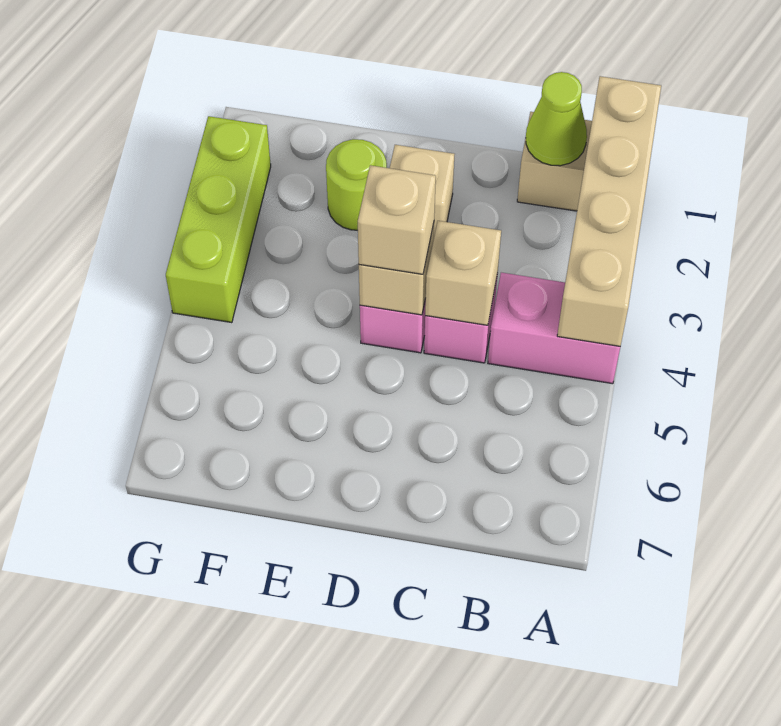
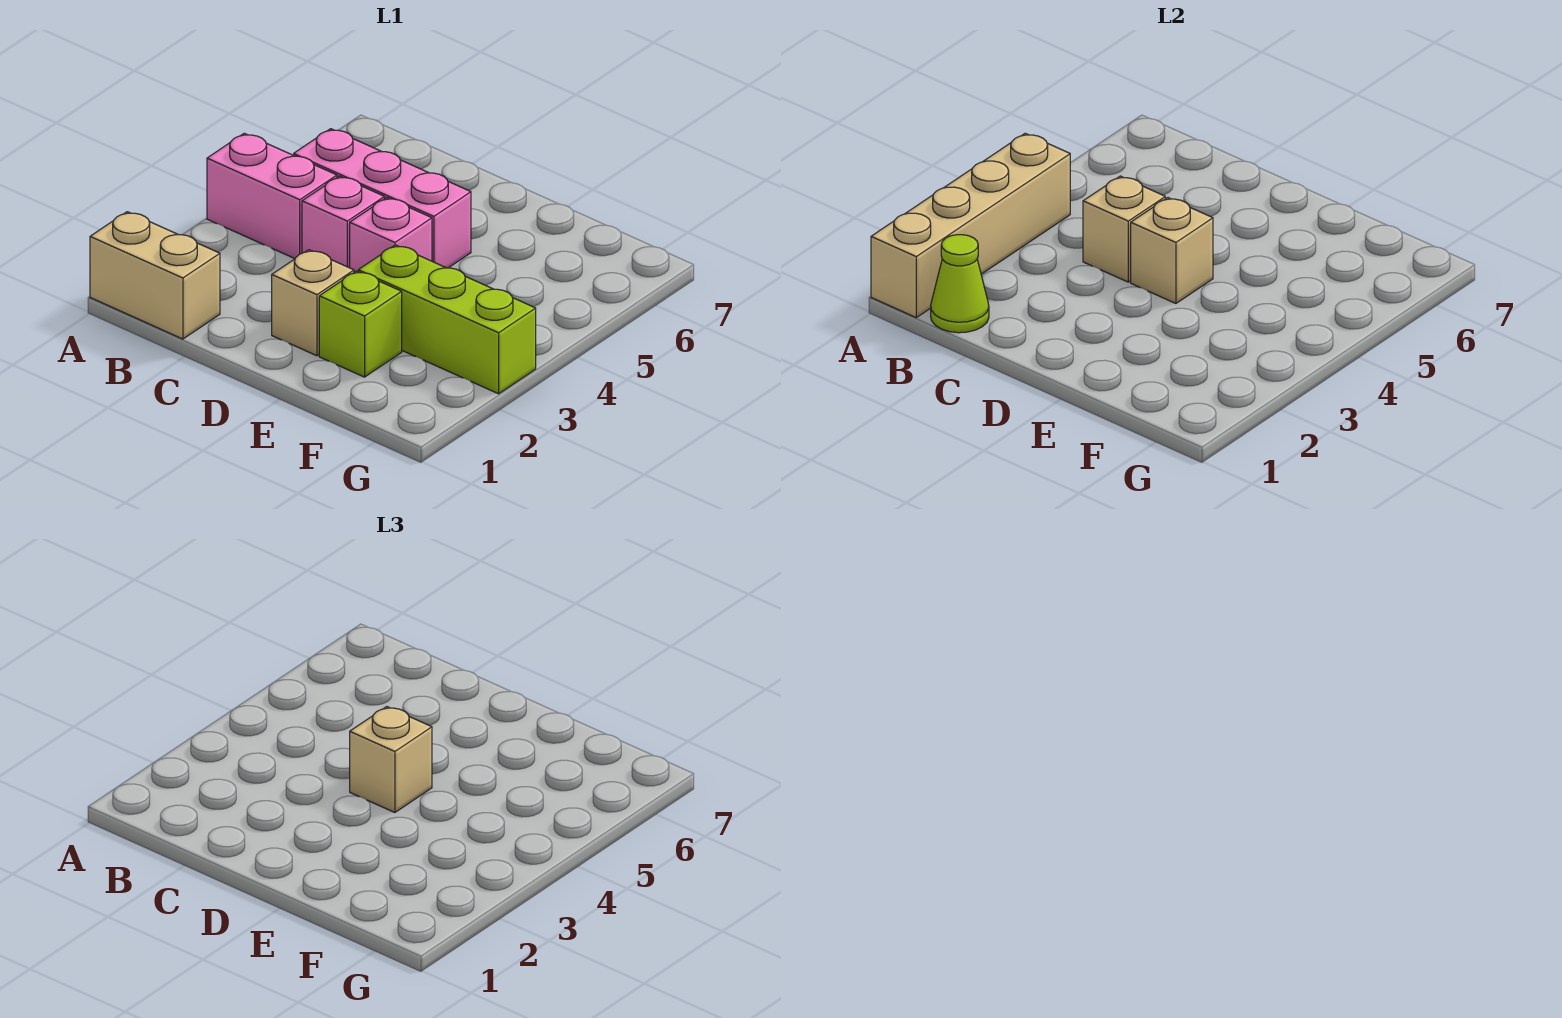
none -> pink 1x3 brick [294,129,471,268]
lime 1x1 round brick [326,139,387,230] -> lime 1x1 brick [319,271,402,377]
lime 1x3 brick [166,116,271,323] -> lime 1x3 brick turned to [358,245,536,394]

